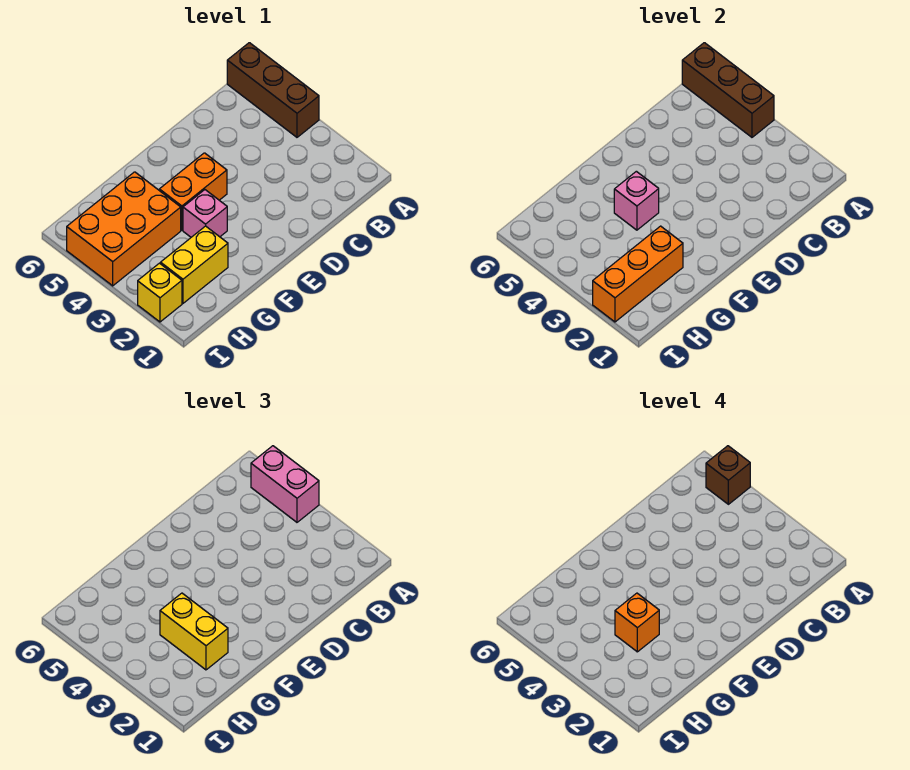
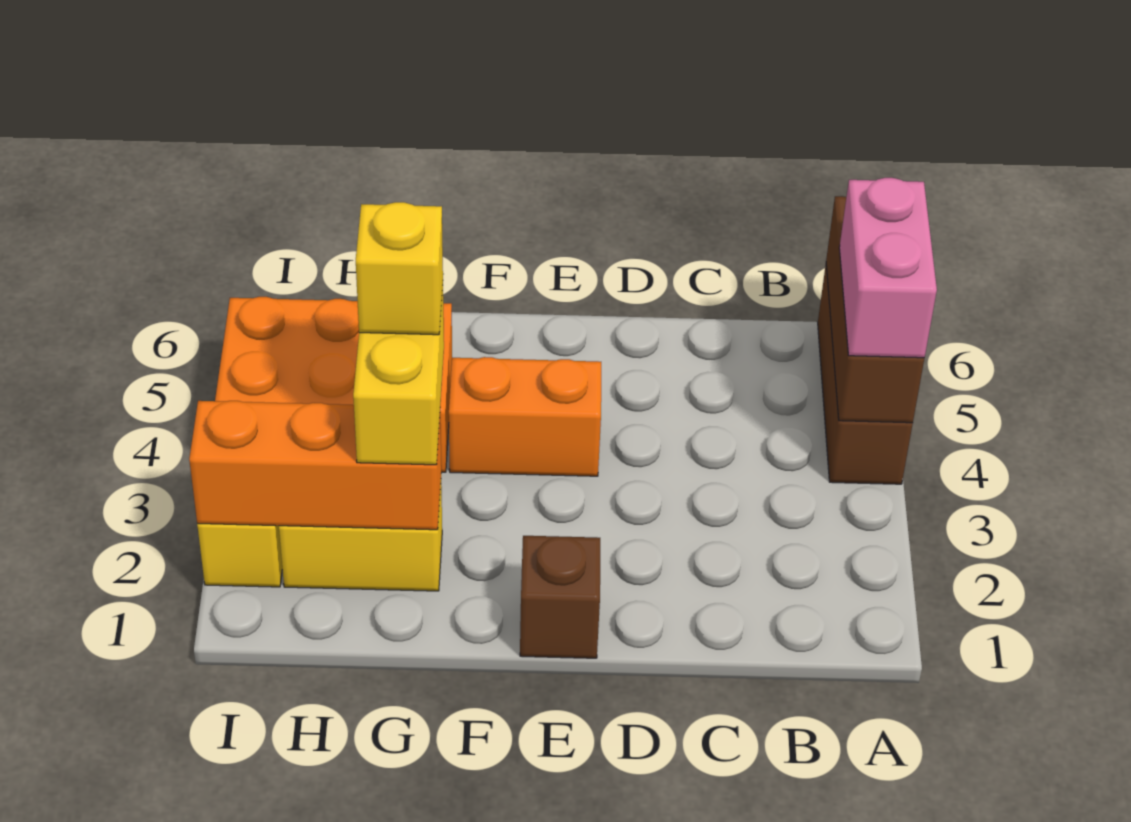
brown 1x1 brick [706,446,750,504] -> brown 1x1 brick moved to [520,536,600,658]
pink 1x1 brick [183,190,227,237] -> none
pink 1x1 brick [614,171,659,230] -> none
orange 1x1 brick [615,593,659,652] -> yellow 1x1 brick [356,202,443,335]

